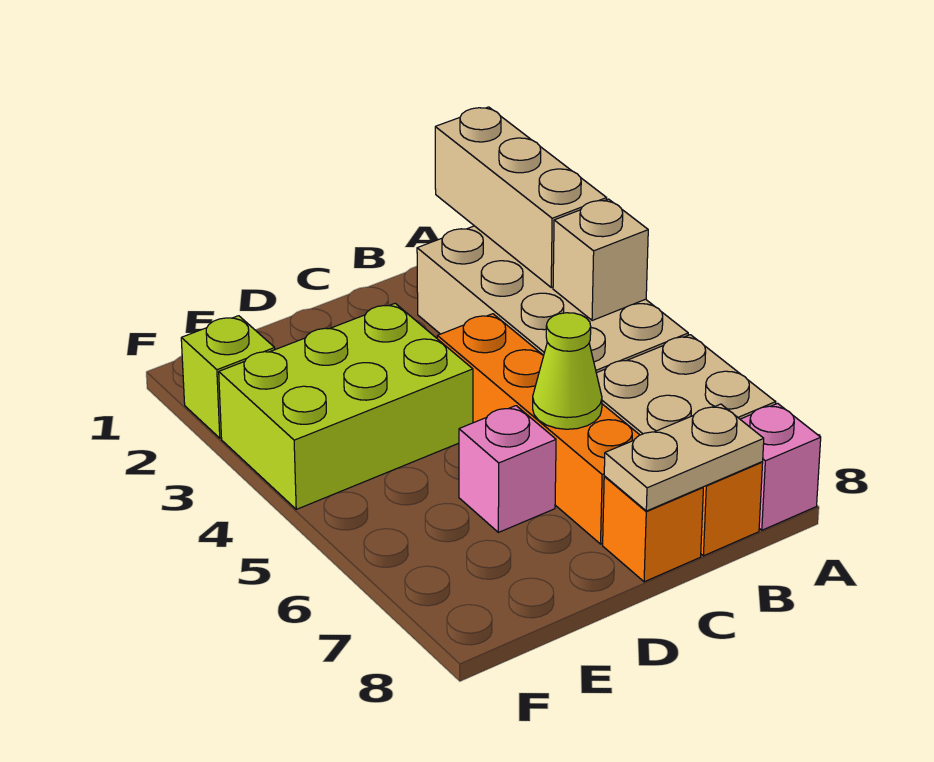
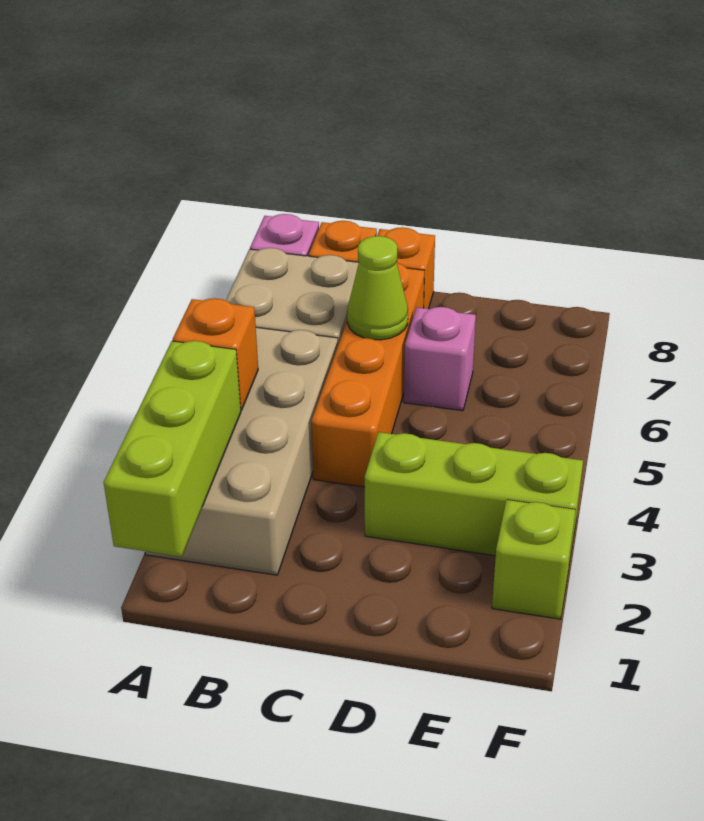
tan 1x3 brick [435,107,607,287] -> lime 1x3 brick [104,341,241,557]
tan 1x1 brick [553,199,648,321] -> orange 1x1 brick [173,298,258,410]
tan 1x2 plate [604,404,764,511] -> none
lime 2x3 brick [219,303,473,509] -> lime 1x3 brick [365,432,583,557]

